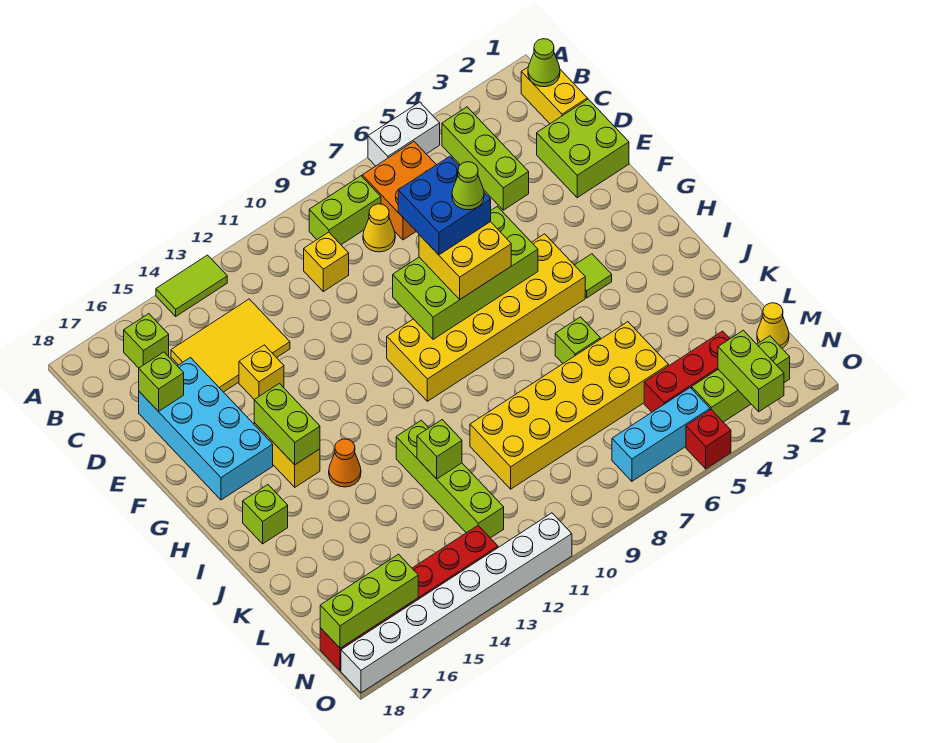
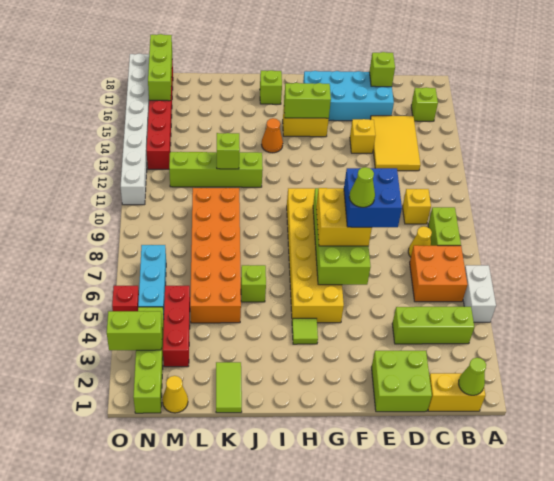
lime 1x2 tile [156,255,227,316] -> lime 1x2 tile moved to [216,362,242,413]
yellow 2x6 brick [470,322,669,489] -> orange 2x6 brick [190,188,241,323]
lime 1x3 brick [692,336,790,422] -> lime 1x4 brick [133,307,164,413]

